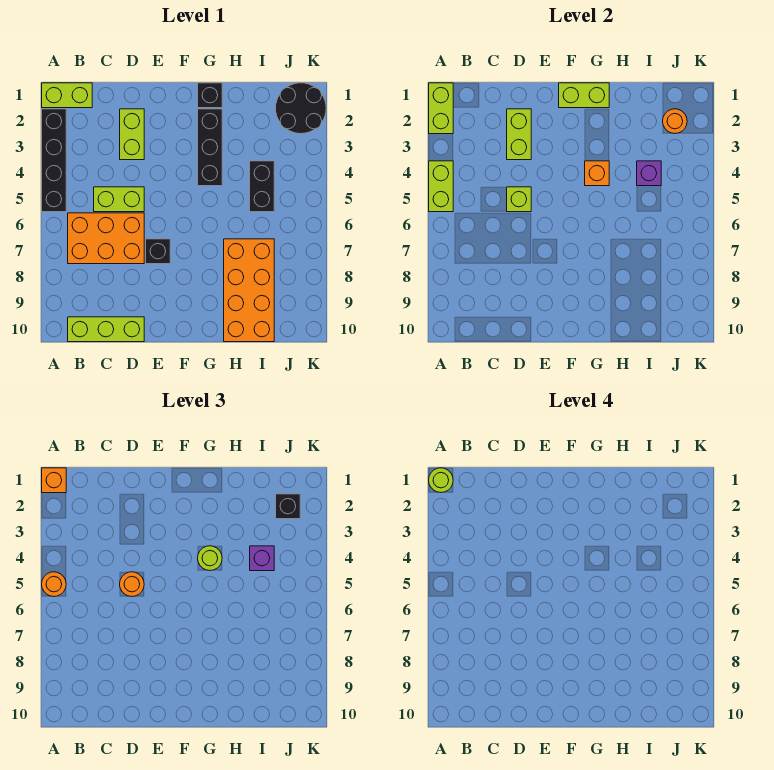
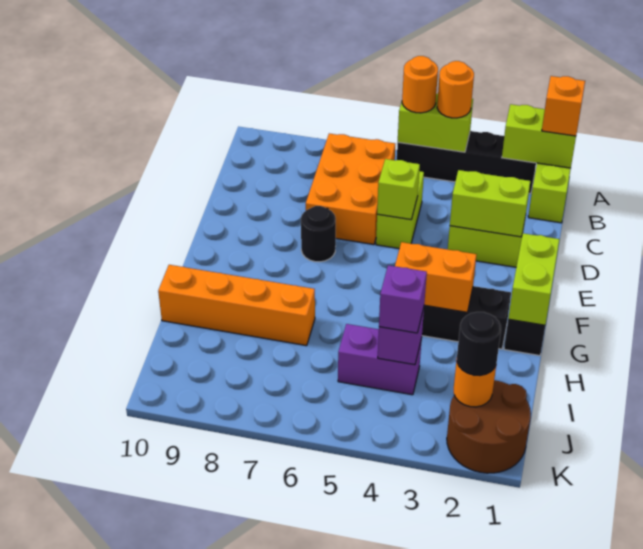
lime 1x1 round brick [429,468,453,493] -> none
lime 1x3 brick [68,317,144,342] -> none
orange 1x1 round brick [120,572,144,597] -> orange 1x1 round brick moved to [437,61,474,118]
black 1x1 brick [146,239,170,264] -> black 1x1 round brick [301,206,336,262]
orange 1x1 brick [585,161,609,186] -> orange 1x2 brick [395,242,477,312]
lime 1x1 round brick [198,546,222,571] -> none
orange 2x4 brick [224,239,274,342] -> orange 1x4 brick [158,265,315,346]
black 1x2 brick [250,161,274,212] -> purple 1x2 brick [338,324,422,395]
black 2x2 round brick [276,83,326,134] -> brown 2x2 round brick [447,380,531,473]
black 1x1 brick [276,494,300,519] -> black 1x1 round brick [457,312,501,376]

